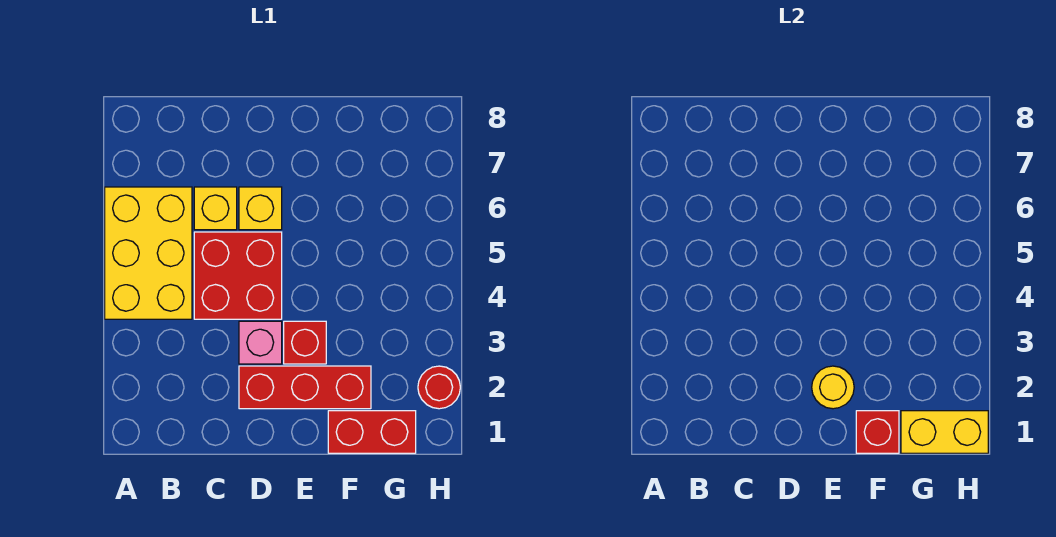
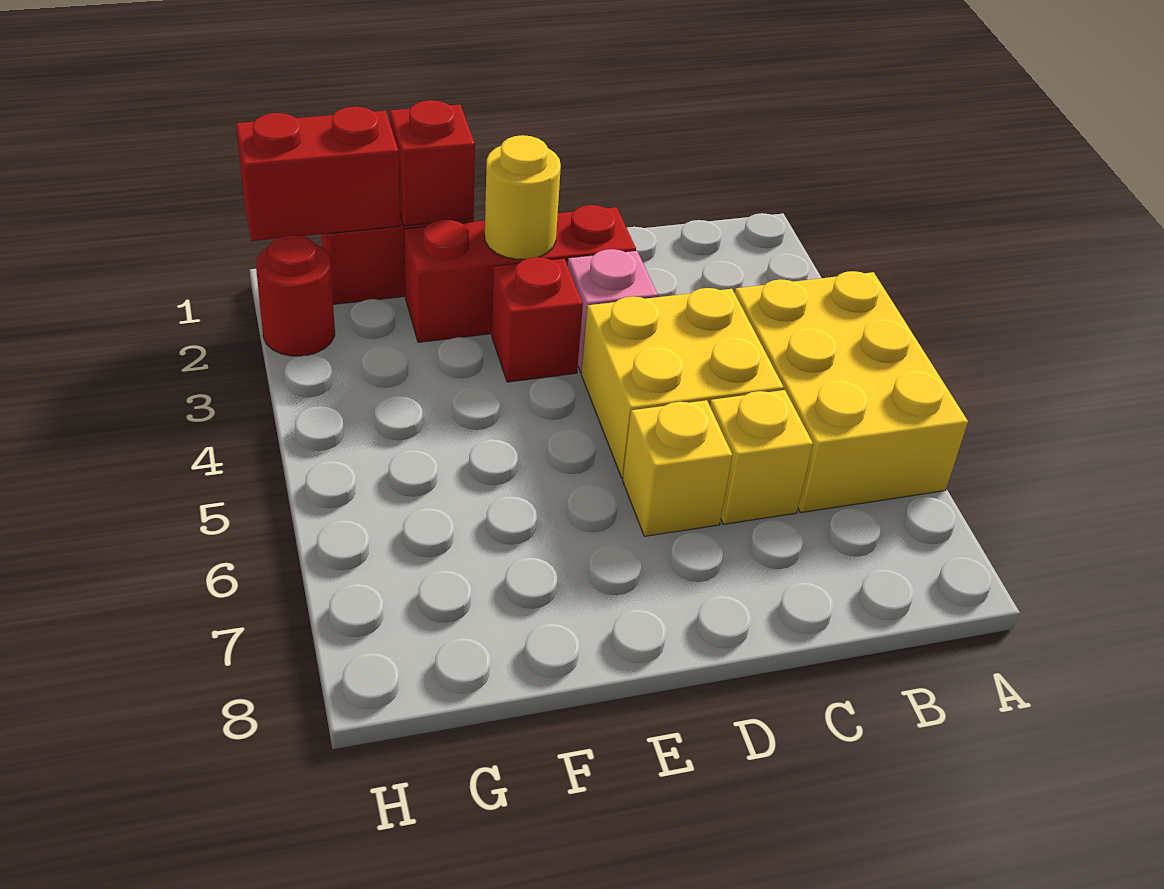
red 2x2 brick [194,232,282,319] -> yellow 2x2 brick [582,288,784,478]
yellow 1x2 brick [901,411,988,453] -> red 1x2 brick [236,107,400,241]

